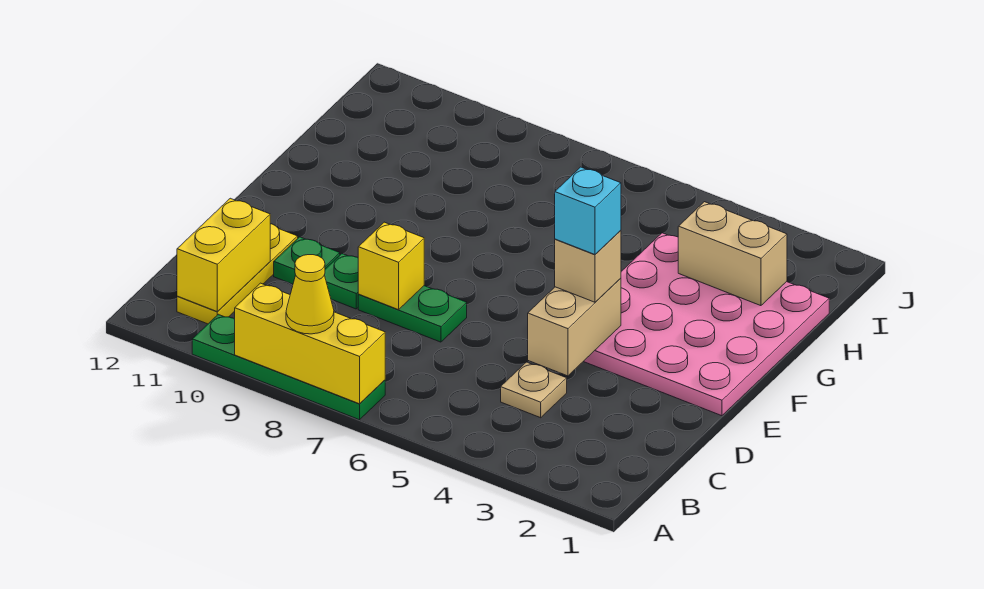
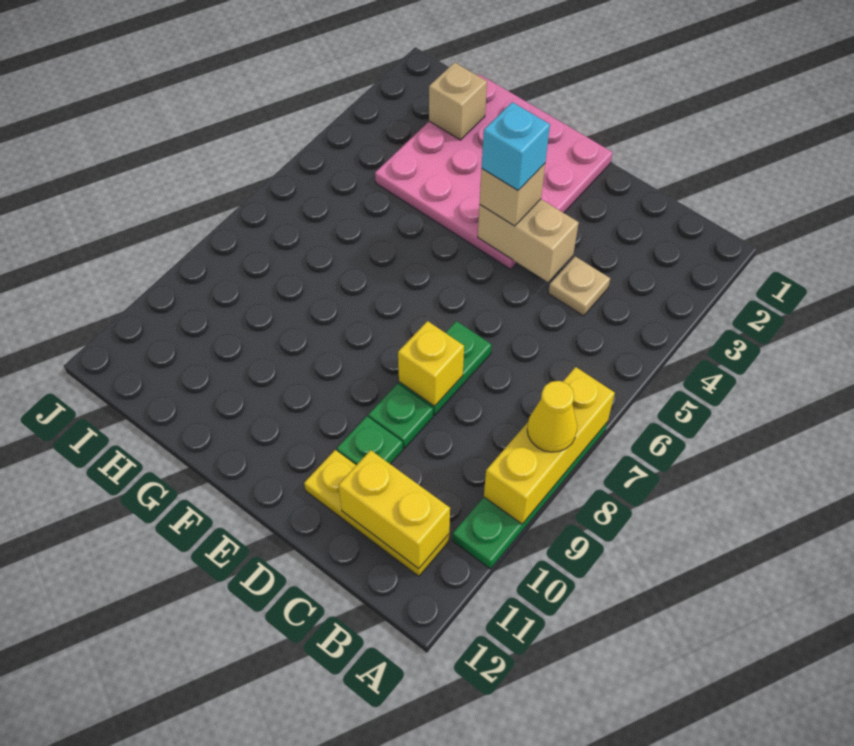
tan 1x2 brick [678,202,787,306] -> tan 1x1 brick [429,62,487,140]

